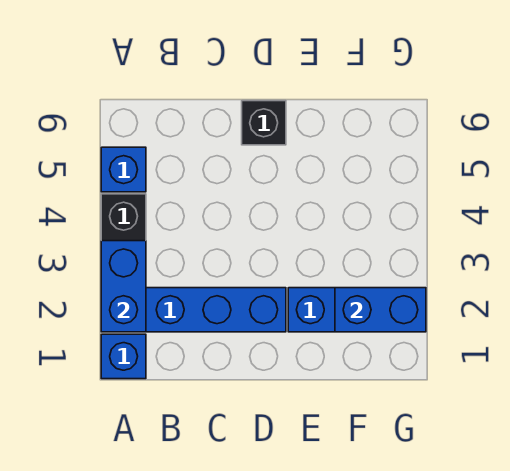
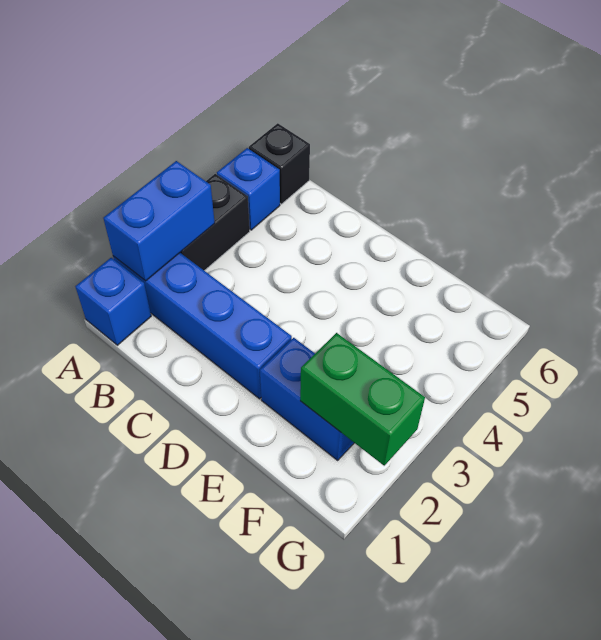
black 1x1 brick [242,101,286,145] -> black 1x1 brick moved to [249,123,310,204]
blue 1x2 brick [335,288,426,332] -> green 1x2 brick [300,333,425,466]

